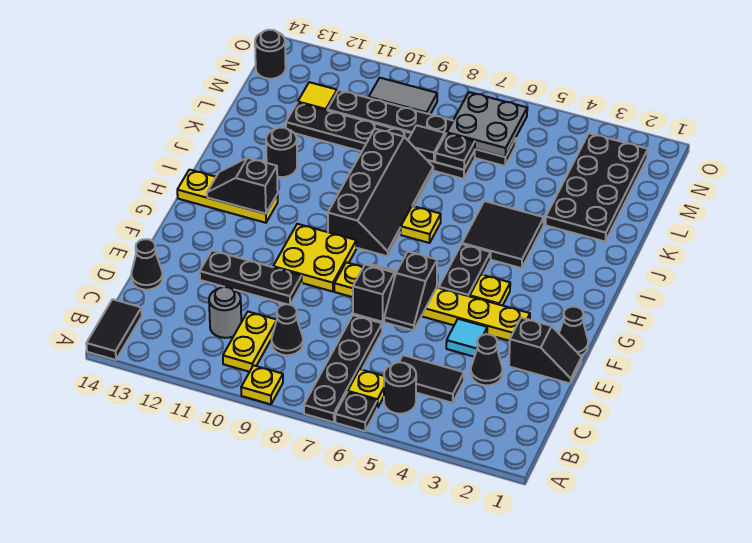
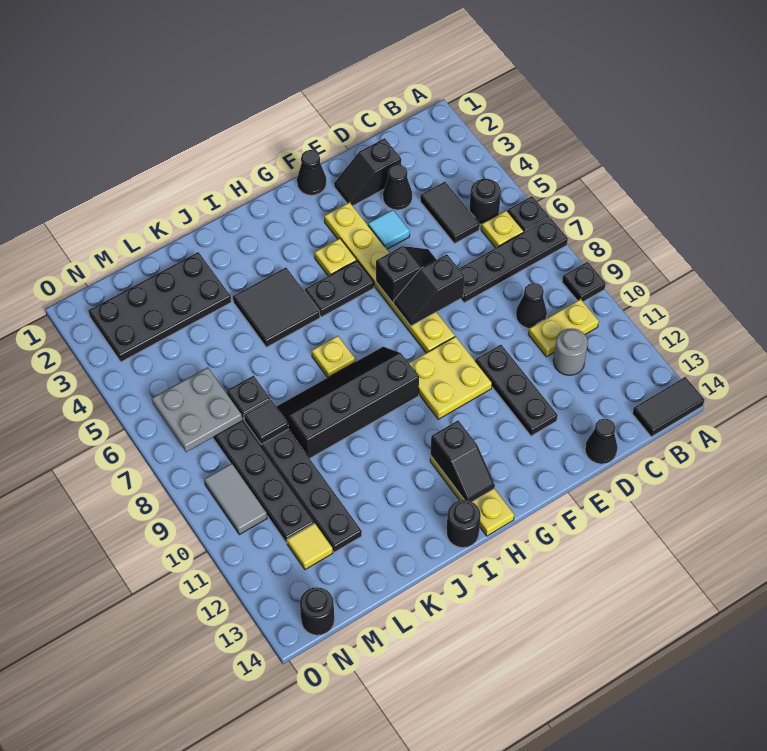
yellow 1x1 plate [241,365,283,404] -> black 1x1 plate [562,262,606,302]
black 1x2 slope [509,318,582,384] -> black 1x2 slope turned to [334,138,401,206]
black 1x1 round brick [266,128,297,177] -> black 1x1 round brick moved to [446,500,481,548]

